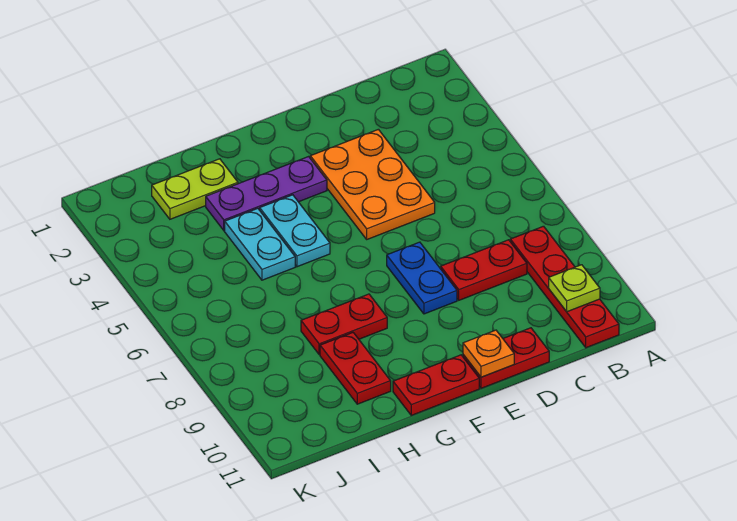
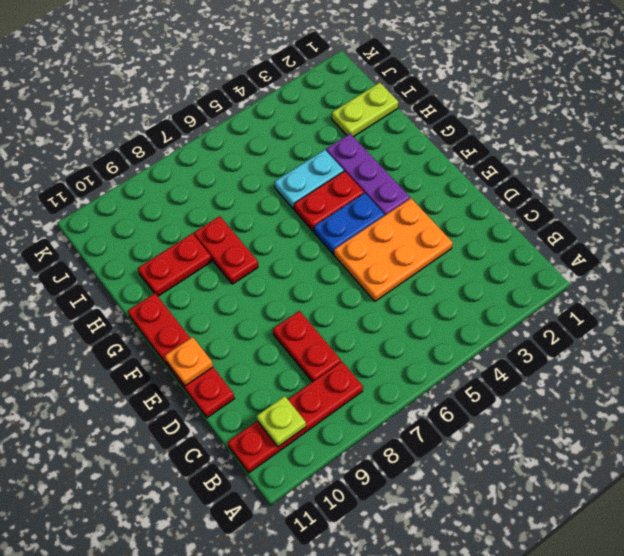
blue 1x2 plate [387,242,457,314] -> blue 1x2 plate moved to [314,193,384,254]
cyan 1x2 plate [260,195,330,267] -> red 1x2 plate [294,171,364,231]
lime 1x2 plate [152,159,238,219] -> lime 1x2 plate turned to [332,83,398,137]

